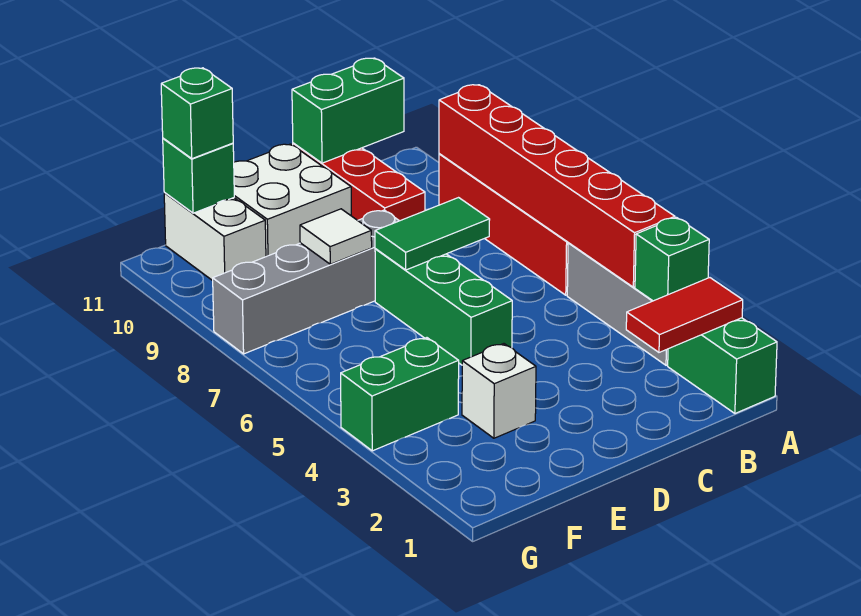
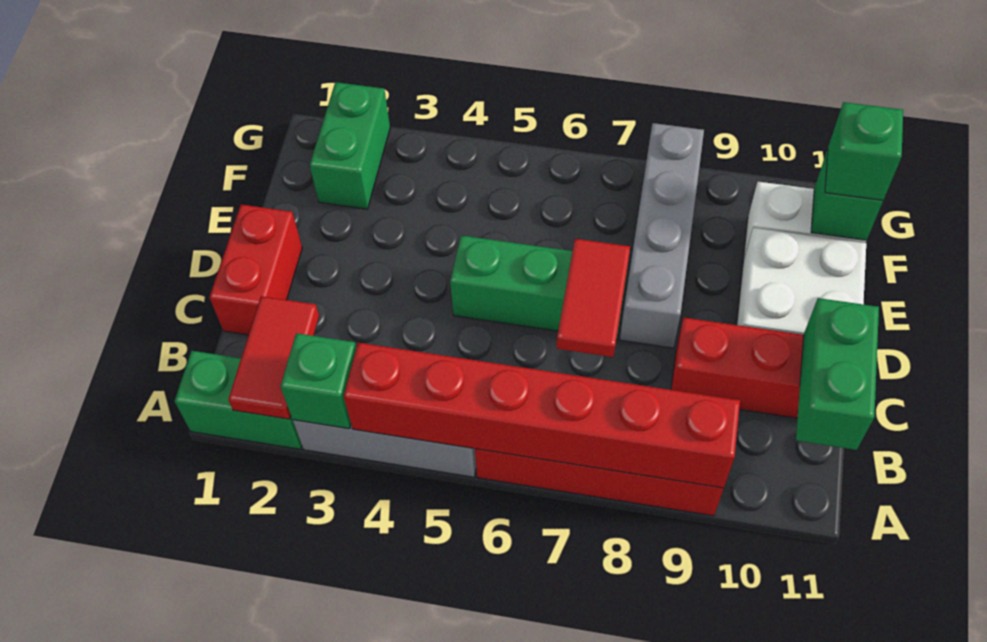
none -> red 1x2 brick [209,205,302,335]
green 1x2 tile [375,198,490,270] -> red 1x2 tile [557,239,630,357]
white 1x1 brick [462,344,536,438] -> none
white 1x1 tile [300,209,372,264] -> none
green 1x2 brick [341,338,459,451] -> green 1x2 brick moved to [310,82,390,209]

